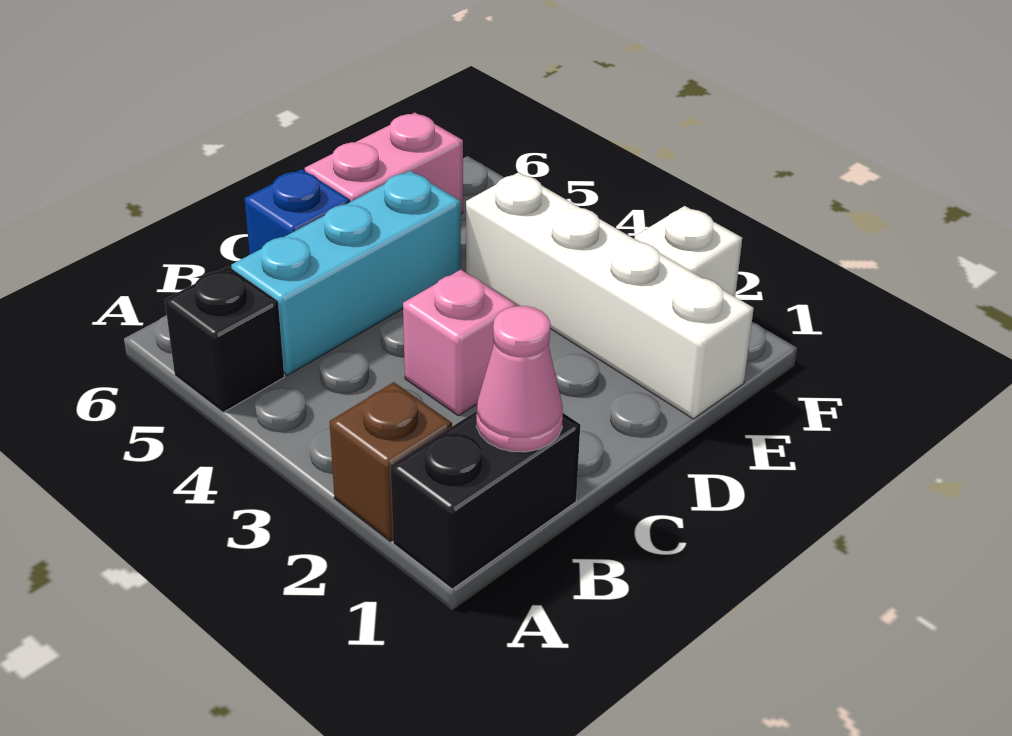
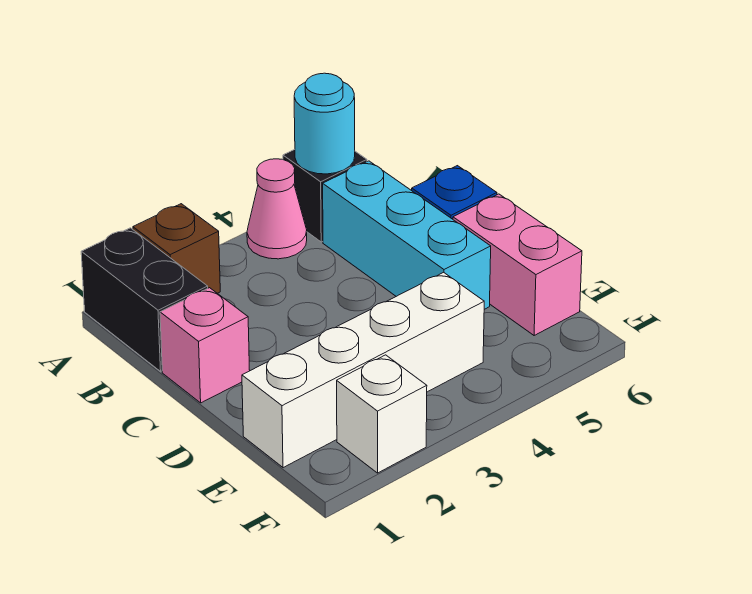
none -> cyan 1x1 round brick [294,73,355,174]
pink 1x1 cone [476,306,563,452] -> pink 1x1 cone moved to [247,159,307,259]
pink 1x1 brick [403,270,516,416] -> pink 1x1 brick moved to [160,288,250,403]

